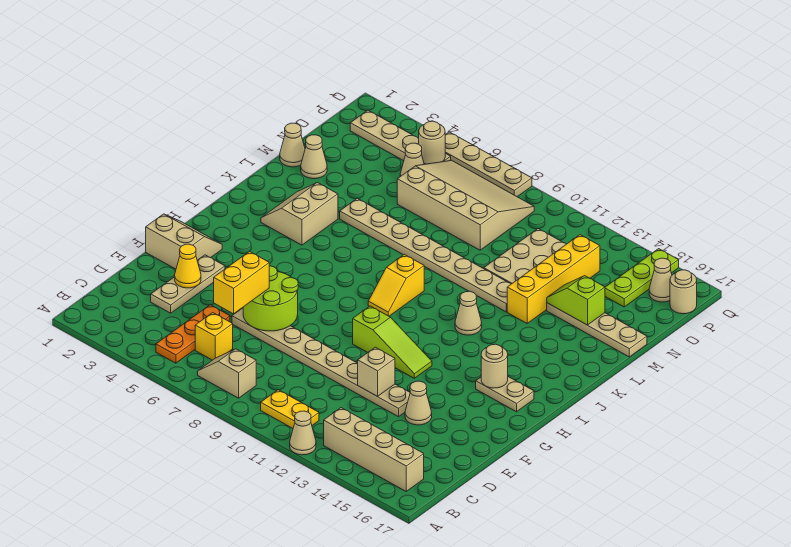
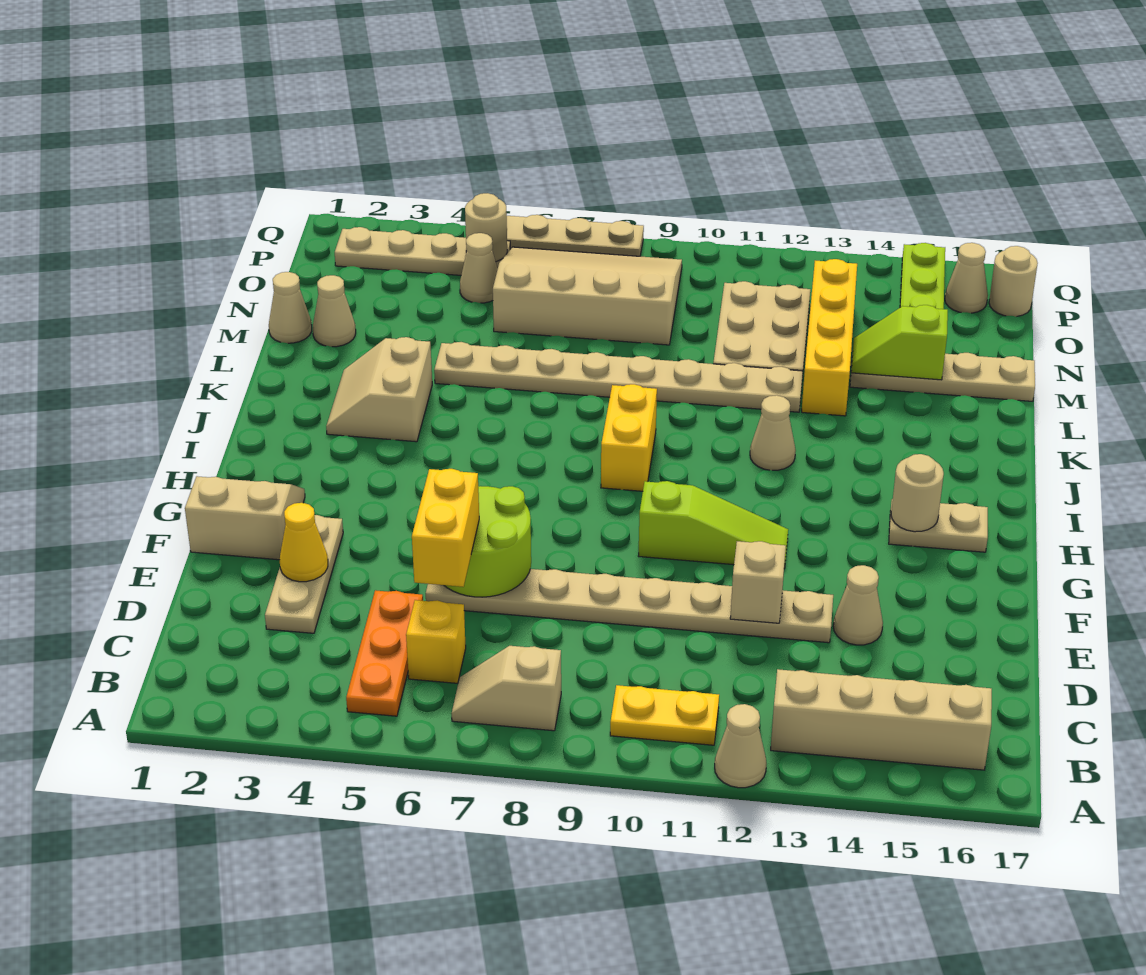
yellow 1x2 slope [368,254,424,316] -> yellow 1x2 brick [601,384,657,491]

